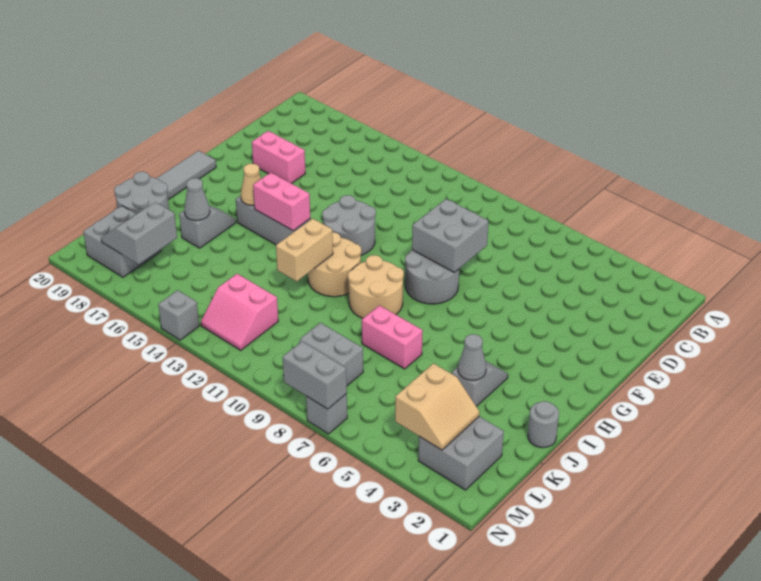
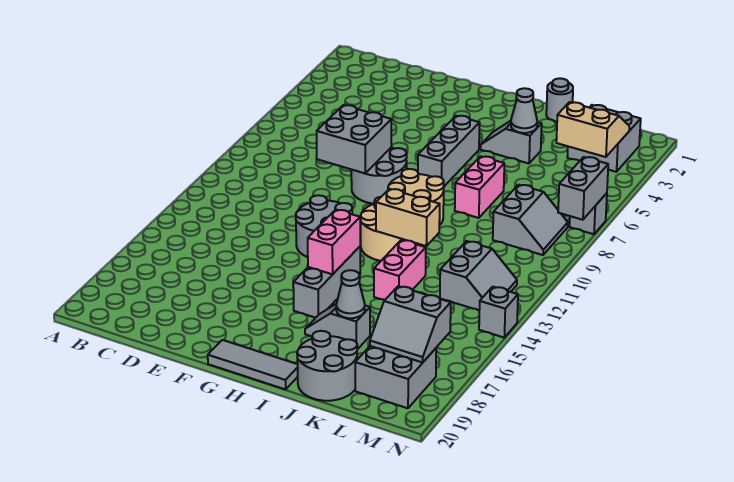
pink 1x2 brick [252,131,305,184] -> pink 1x2 brick moved to [374,240,426,300]
none -> grey 1x3 brick [418,116,480,186]
tan 1x1 cone [241,164,261,205] -> none
pink 2x2 slope [201,274,278,350] -> grey 2x2 slope [440,241,517,310]

